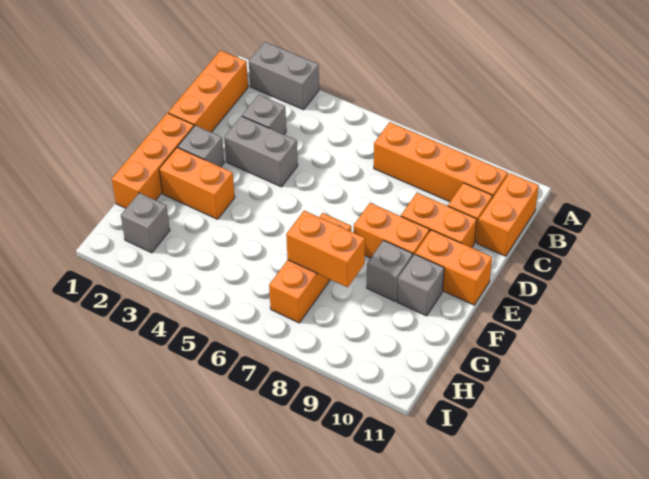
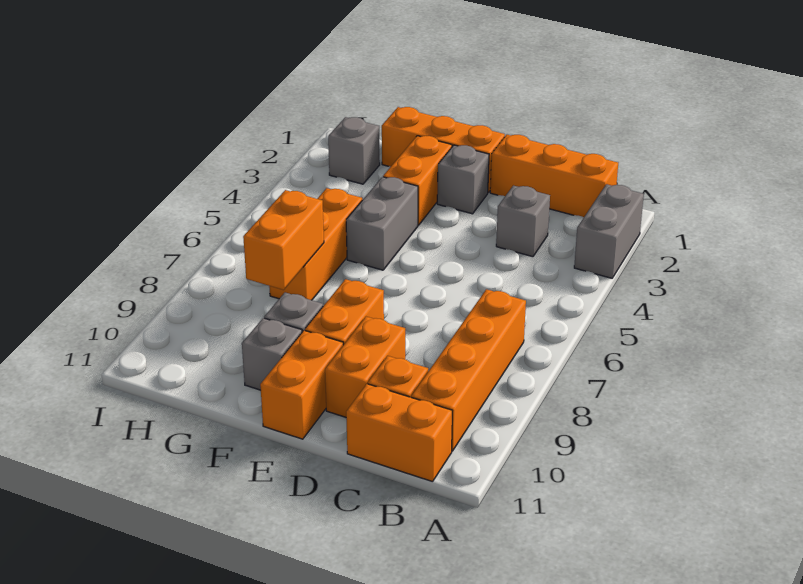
grey 1x2 brick [224,116,298,187] -> grey 1x2 brick moved to [346,177,418,270]
orange 1x3 brick [269,213,351,323] -> orange 1x3 brick turned to [269,188,362,300]

